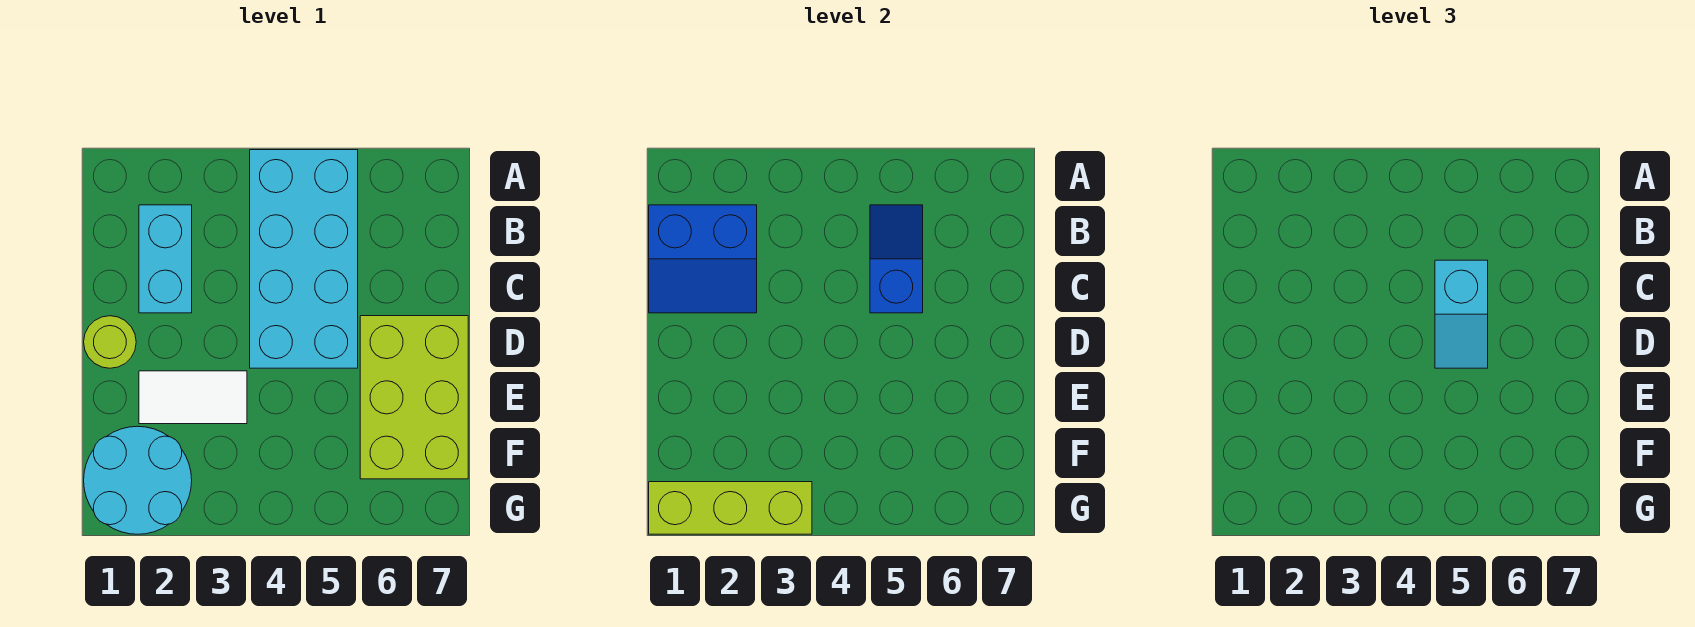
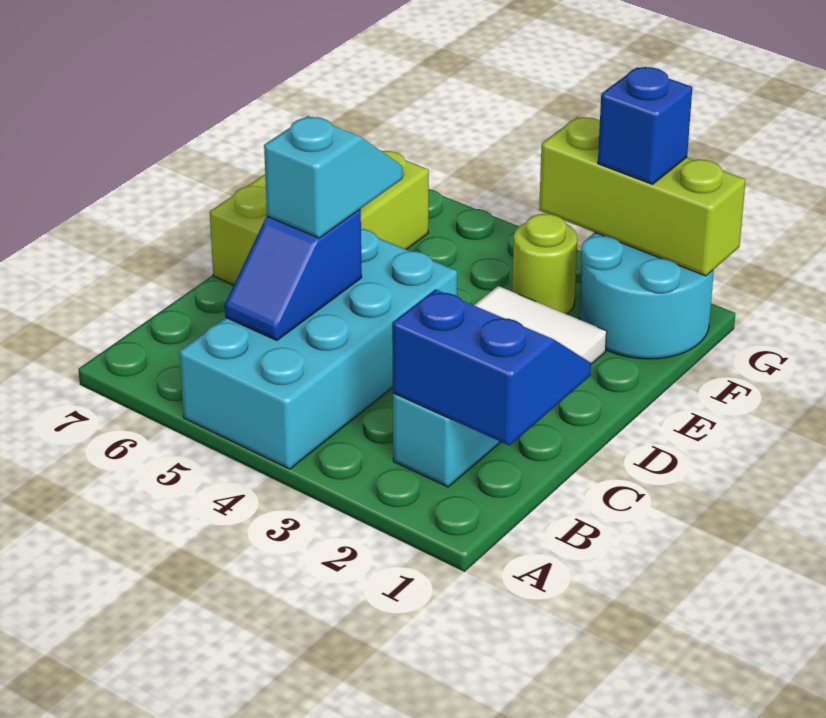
lime 1x1 round brick [84,316,136,368] -> lime 1x1 round brick moved to [512,214,577,314]
none -> blue 1x1 brick [598,67,692,184]

